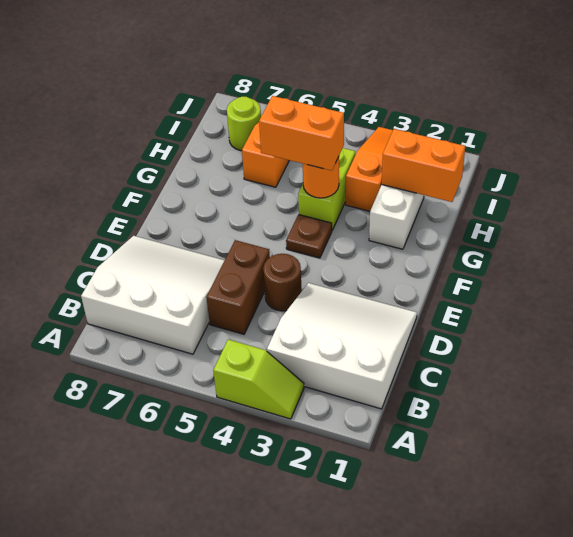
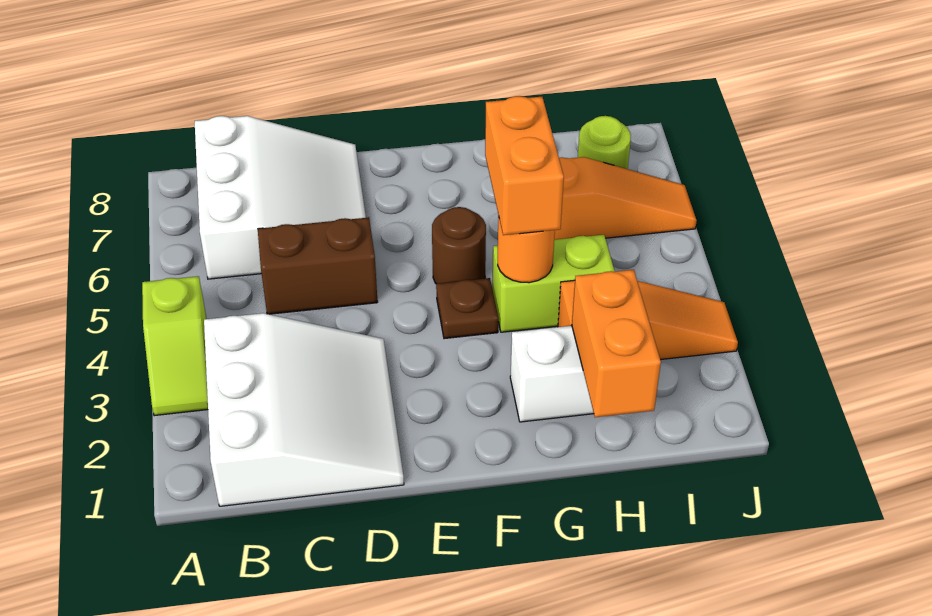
brown 1x1 round brick [263,254,302,311] -> brown 1x1 round brick moved to [432,207,486,284]

